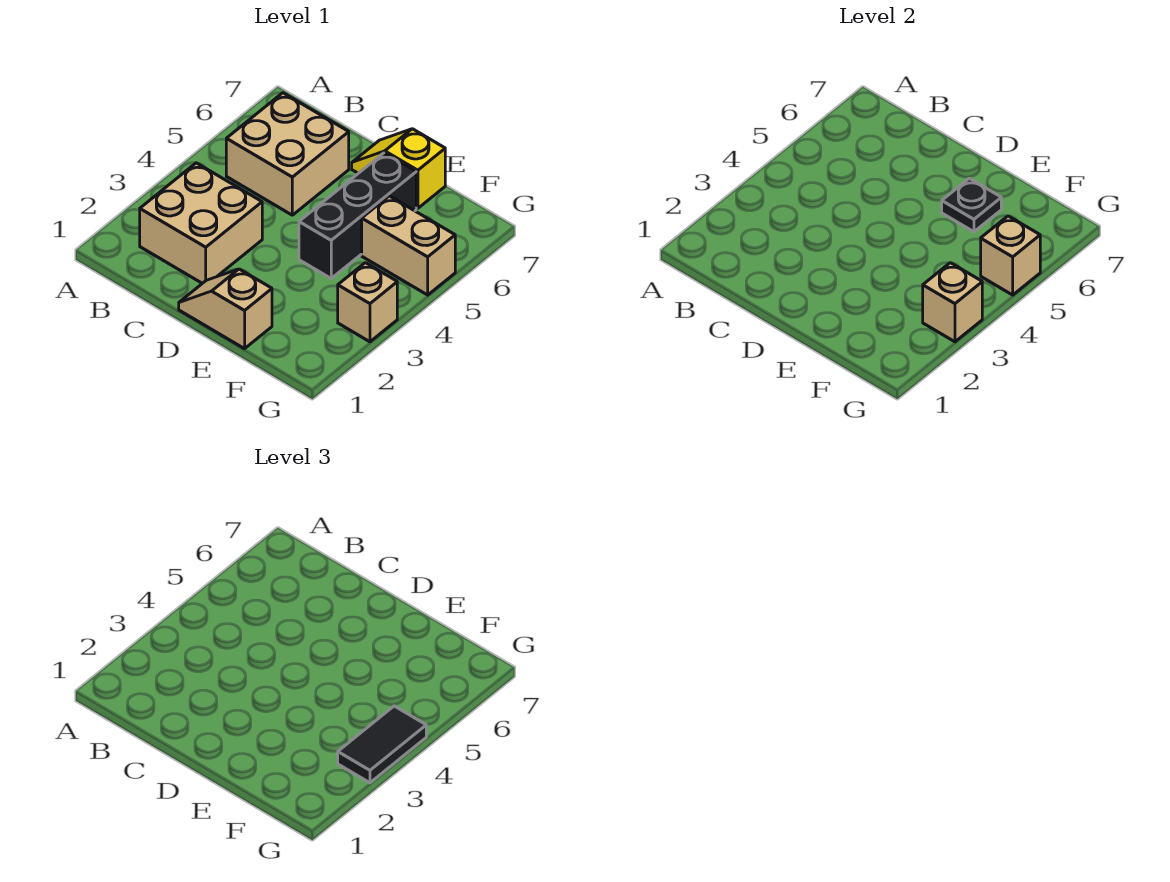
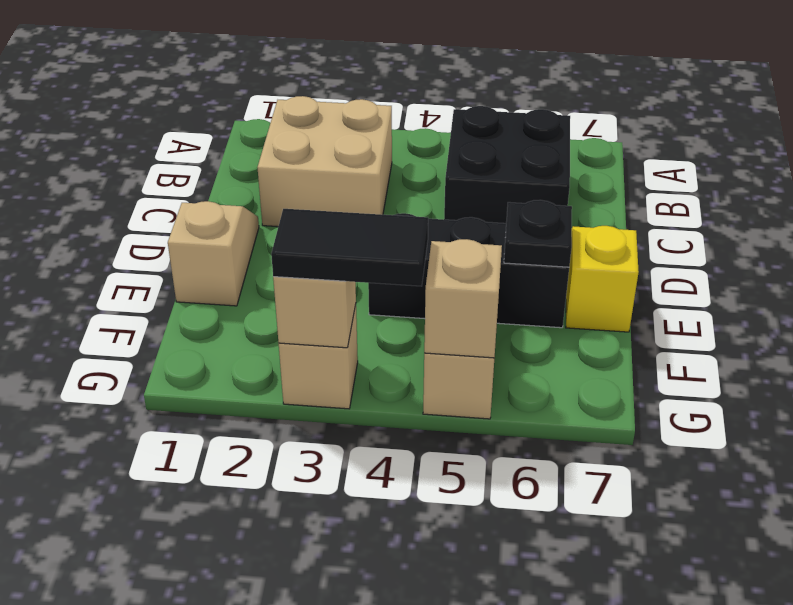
tan 2x2 brick [226,93,349,215] -> black 2x2 brick [444,106,570,223]

